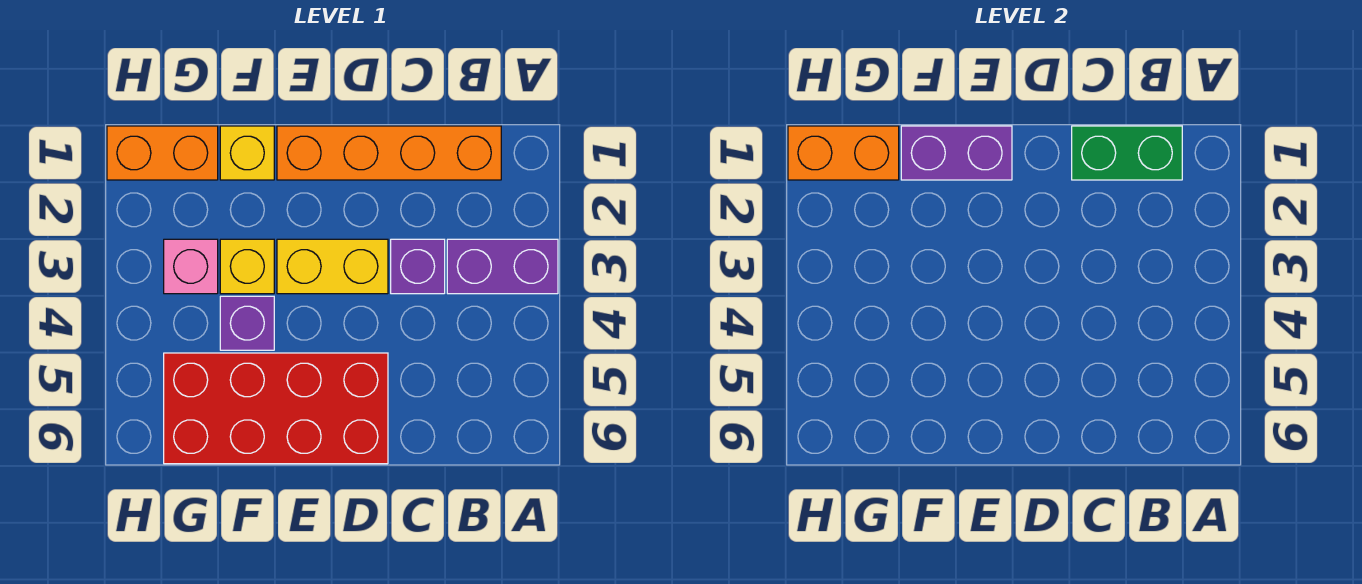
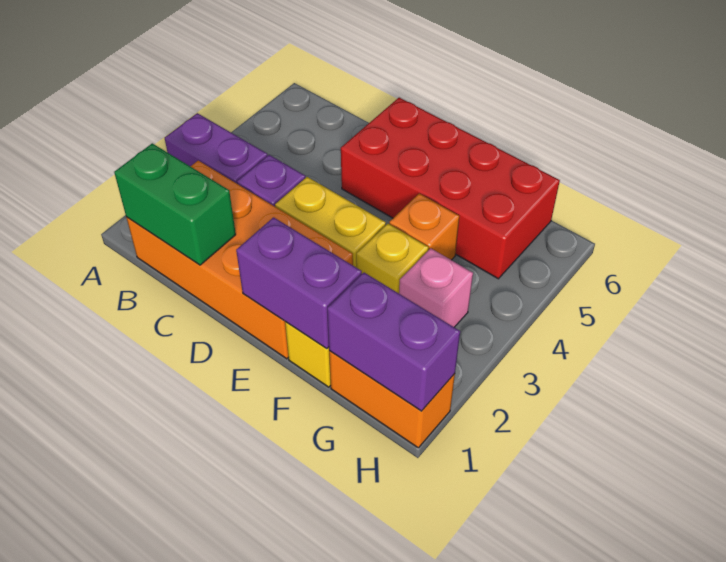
orange 1x4 brick [277,126,501,180] -> orange 2x4 brick [126,161,353,359]
purple 1x1 brick [220,296,274,350] -> orange 1x1 brick [389,194,459,260]
orange 1x2 brick [788,126,899,180] -> purple 1x2 brick [327,273,460,411]

